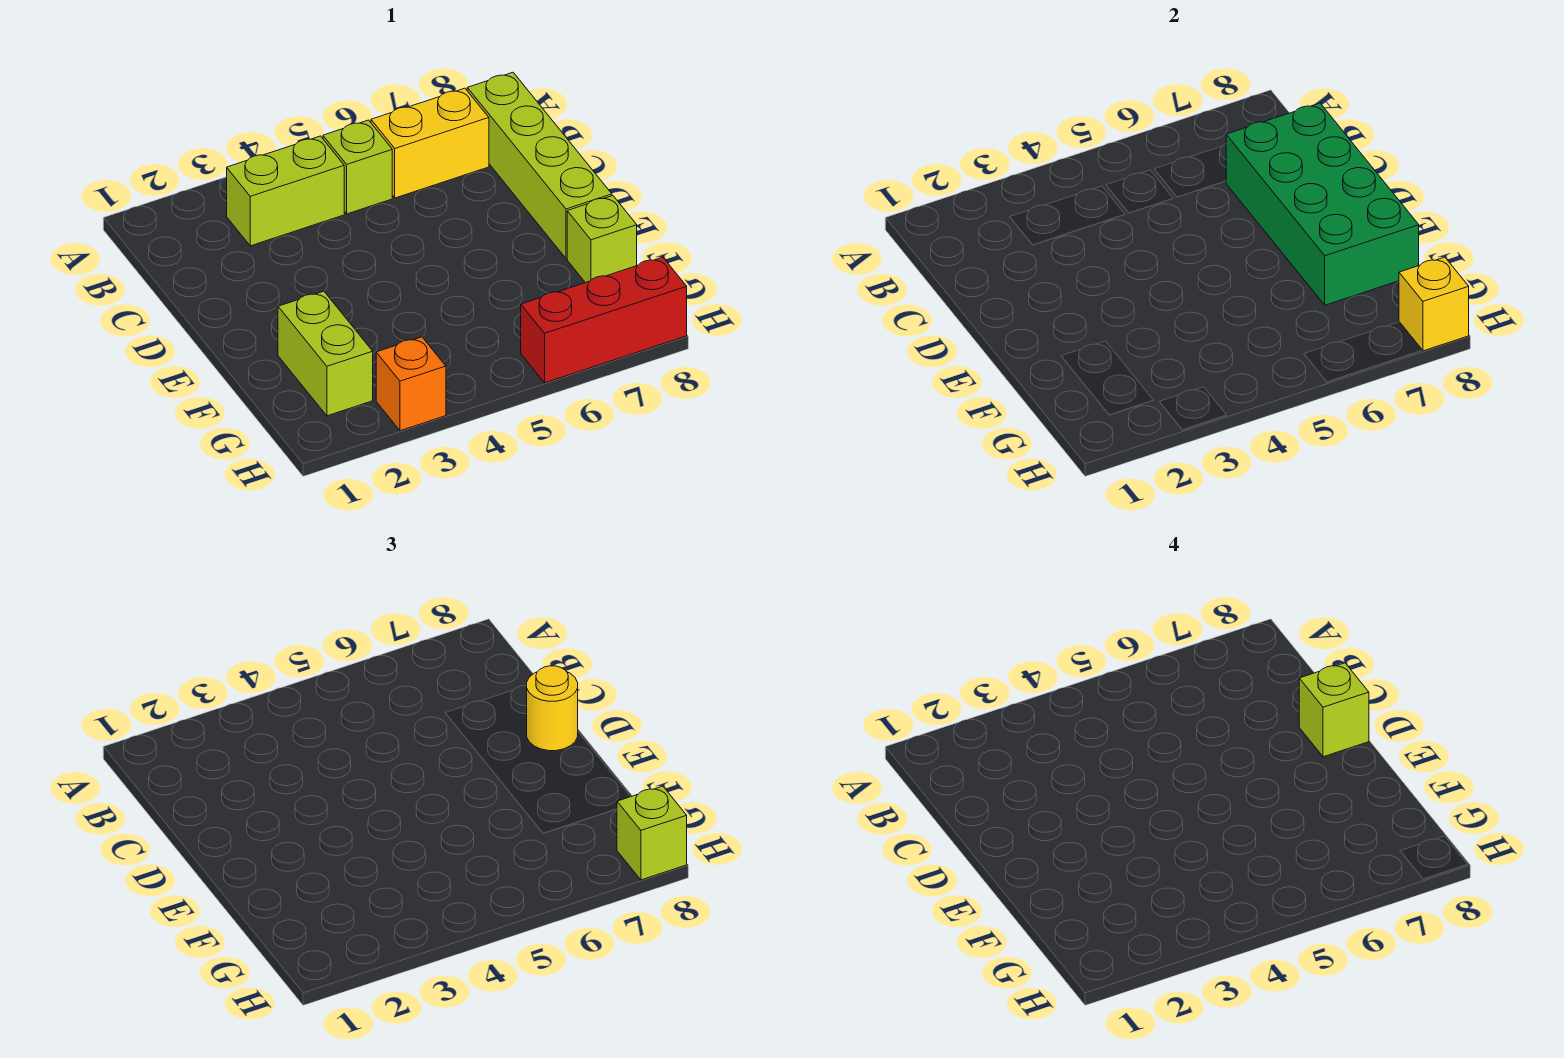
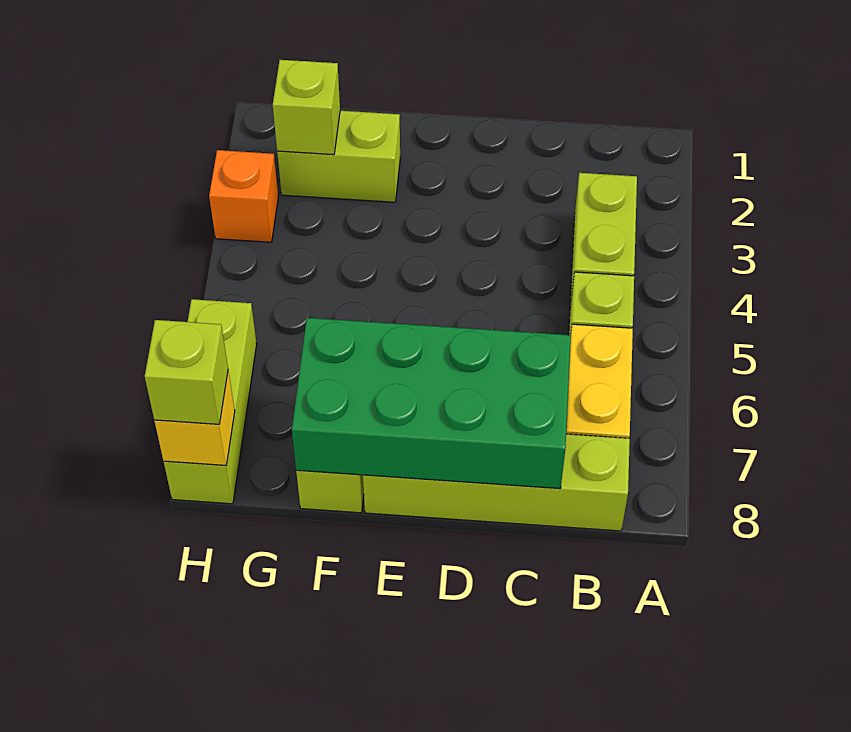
yellow 1x1 round brick [527,666,578,751] -> none
lime 1x1 brick [1299,663,1369,757] -> lime 1x1 brick moved to [273,60,340,155]
red 1x3 brick [521,257,687,383] -> lime 1x3 brick [164,299,257,504]

